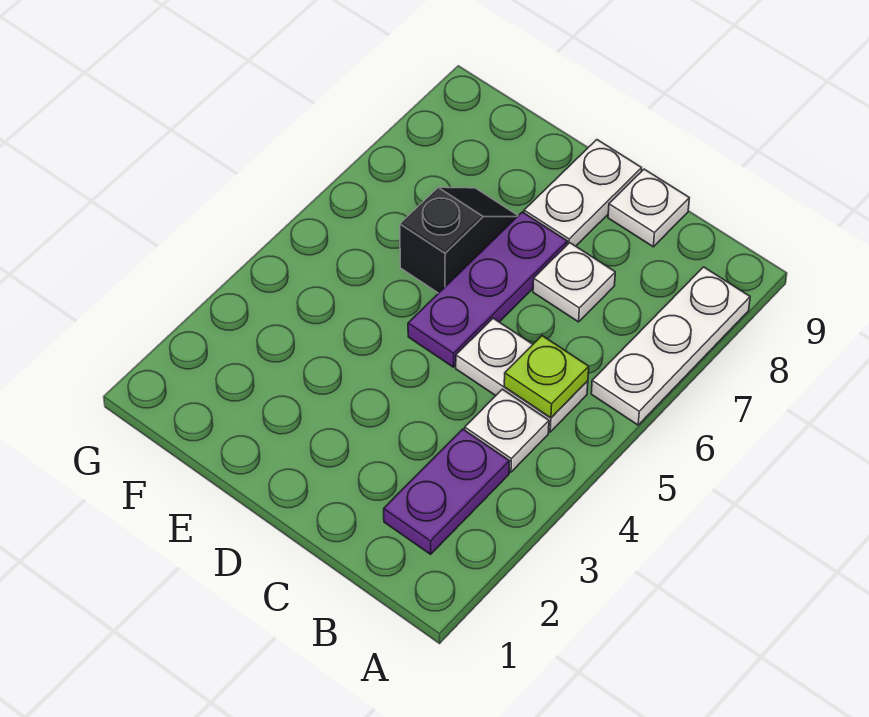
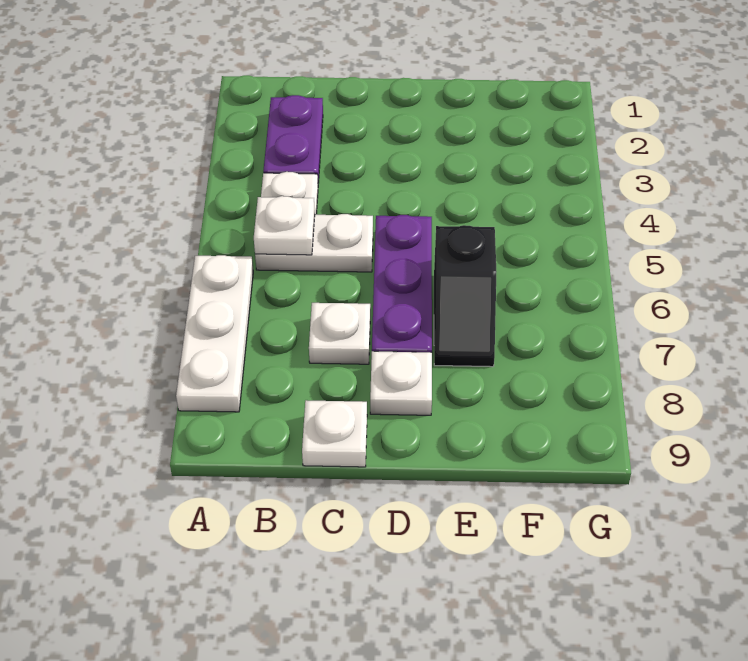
lime 1x1 plate [504,336,589,418] -> white 1x1 plate [254,196,315,255]
white 1x2 plate [524,140,642,246] -> white 1x1 plate [370,351,432,415]

